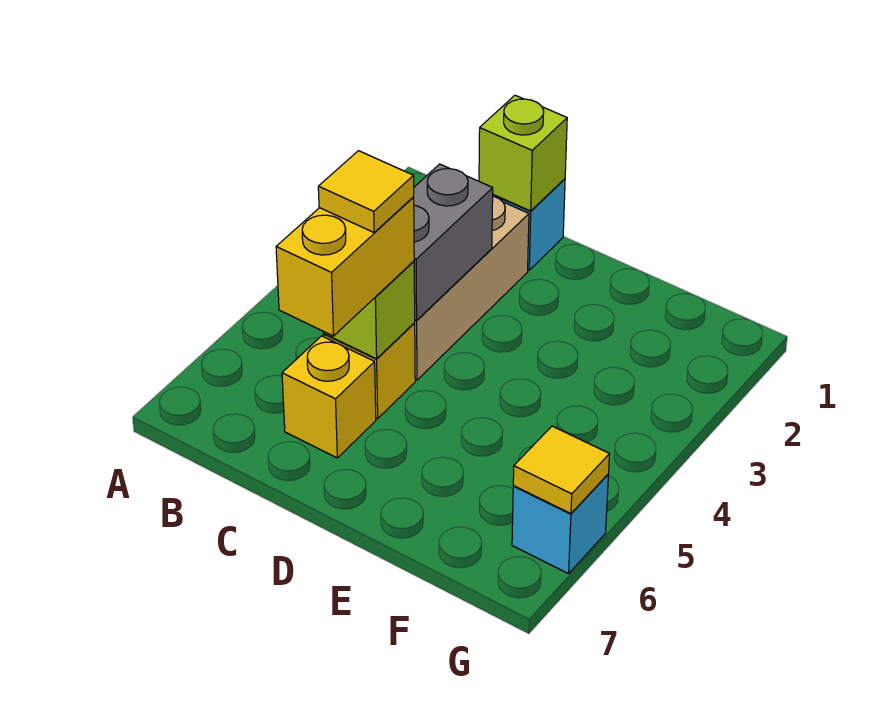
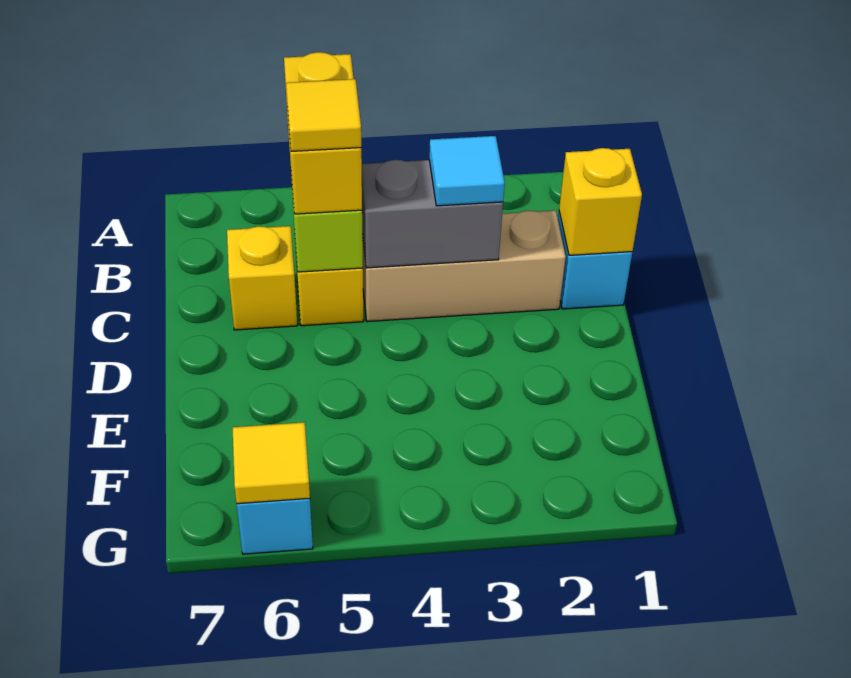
lime 1x1 brick [479,95,567,211] -> yellow 1x1 brick [559,148,642,255]
none -> cyan 1x1 tile [429,136,505,206]
yellow 1x2 brick [276,197,414,336] -> yellow 1x2 brick turned to [284,52,362,214]

